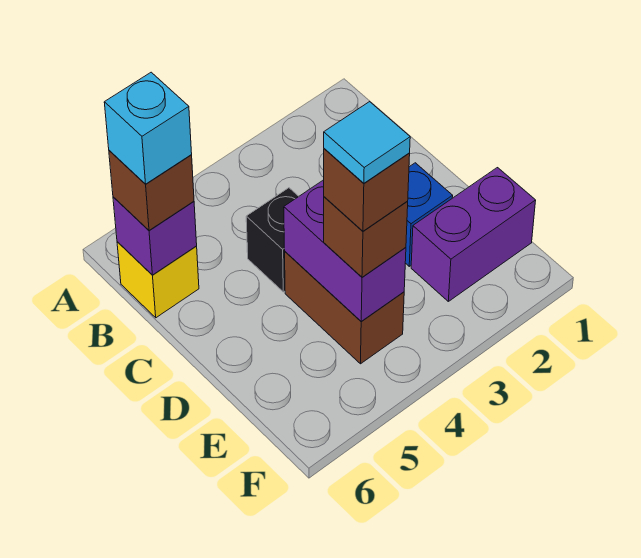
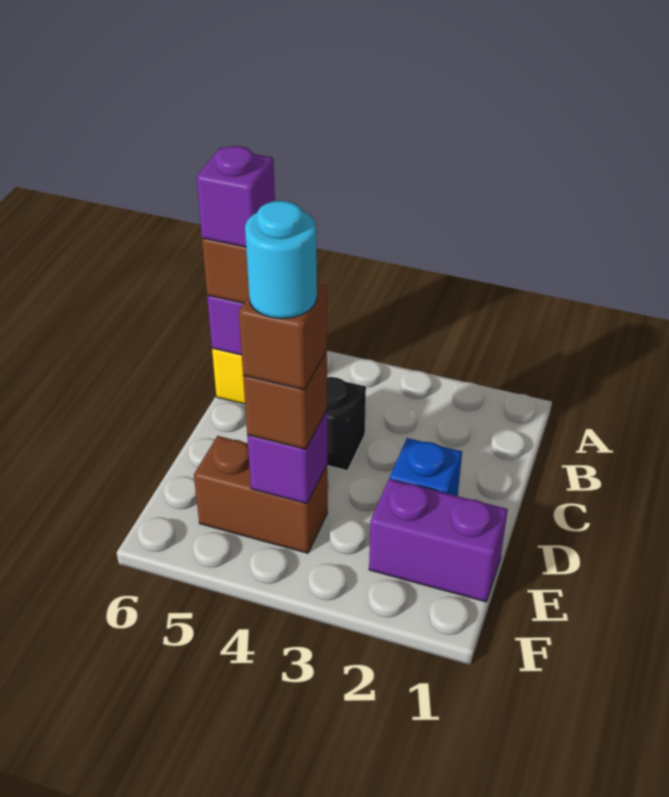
cyan 1x1 brick [104,72,192,184] -> purple 1x1 brick [196,146,275,247]
brown 1x2 brick [285,252,404,364] -> brown 1x2 brick turned to [194,436,328,553]
purple 1x2 brick [284,180,406,321] -> purple 1x1 brick [247,410,327,504]
cyan 1x1 tile [324,102,410,183] -> cyan 1x1 round brick [245,201,317,319]

